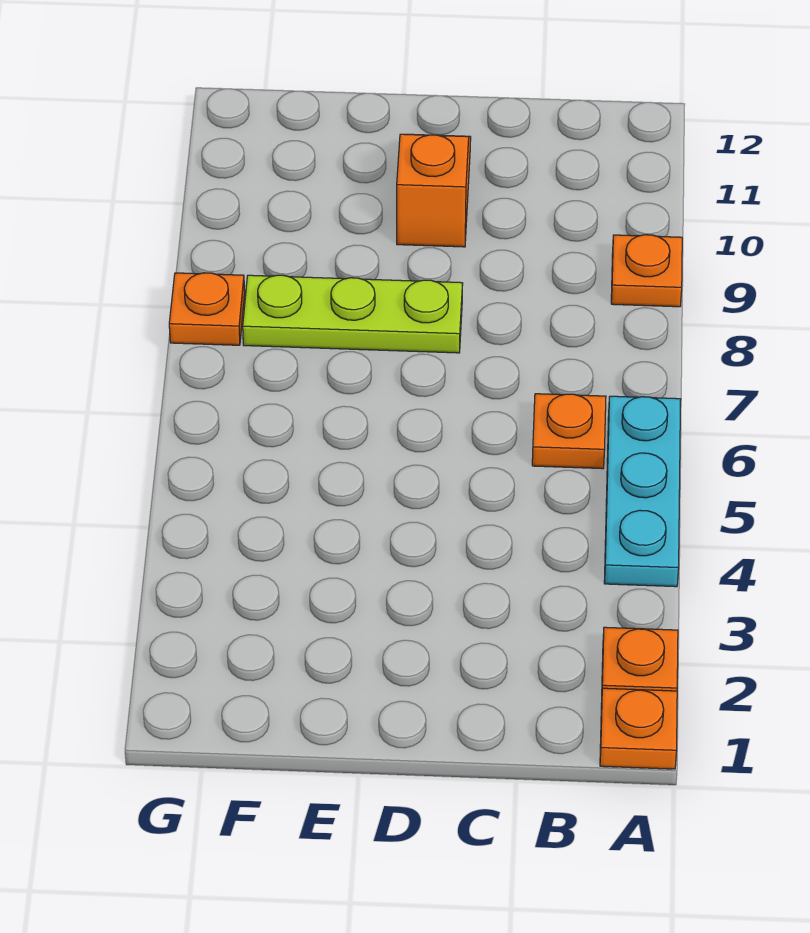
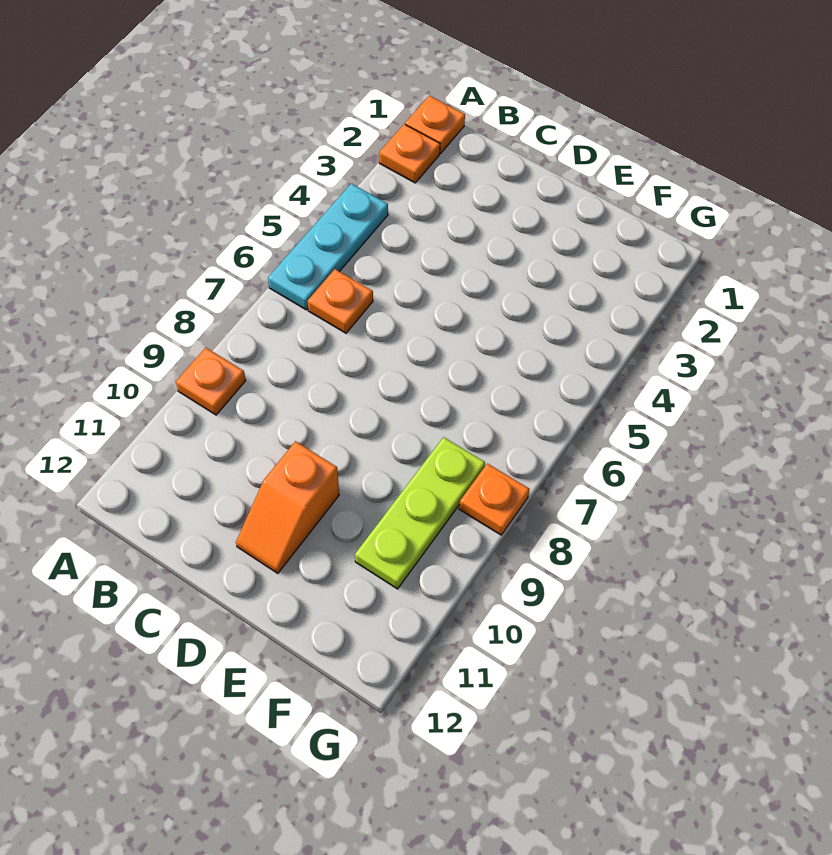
lime 1x3 plate [243,275,463,353] -> lime 1x3 plate turned to [355,437,485,589]

